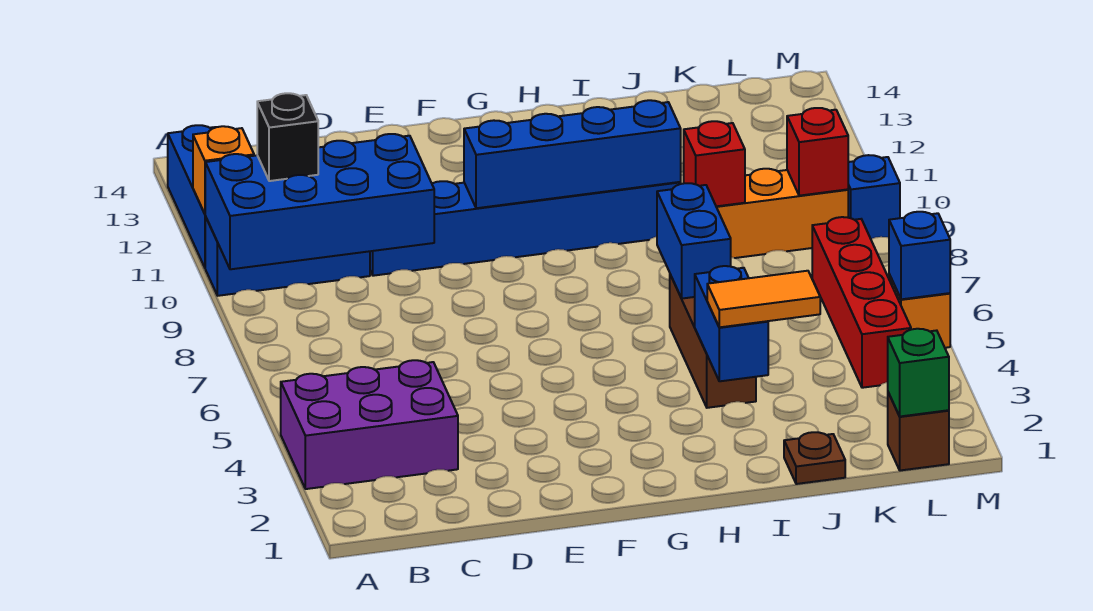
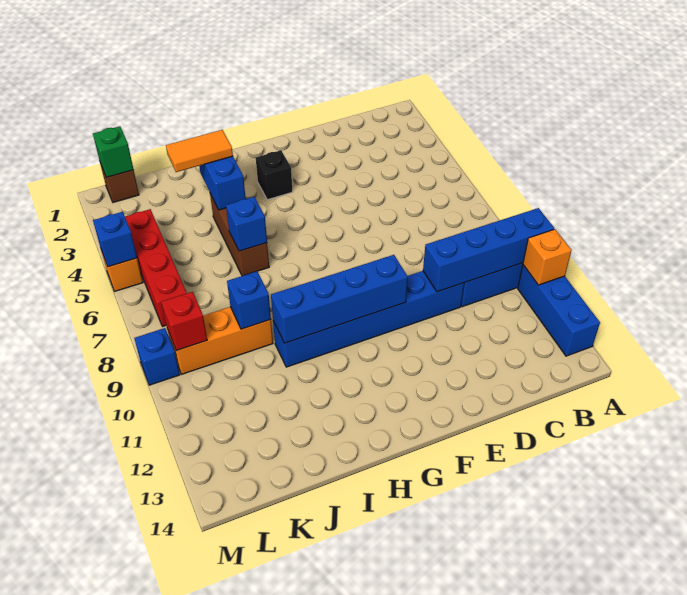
purple 2x3 brick [281,360,458,489] -> none
blue 2x4 brick [205,134,434,269] -> blue 1x4 brick [423,208,554,292]
black 1x1 brick [257,93,318,181] -> black 1x1 brick moved to [256,150,293,200]
blue 1x2 brick [657,183,731,299] -> blue 1x1 brick [226,197,267,251]
brown 1x1 plate [784,432,845,484] -> none
red 1x1 brick [684,121,745,206] -> blue 1x1 brick [227,271,271,329]

